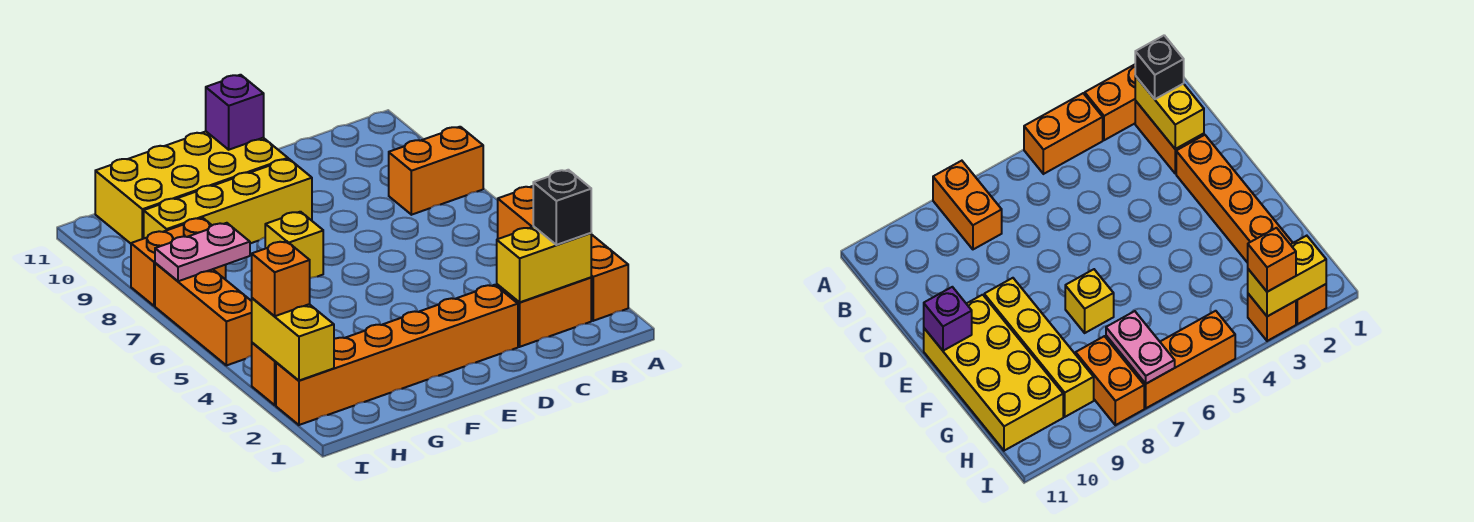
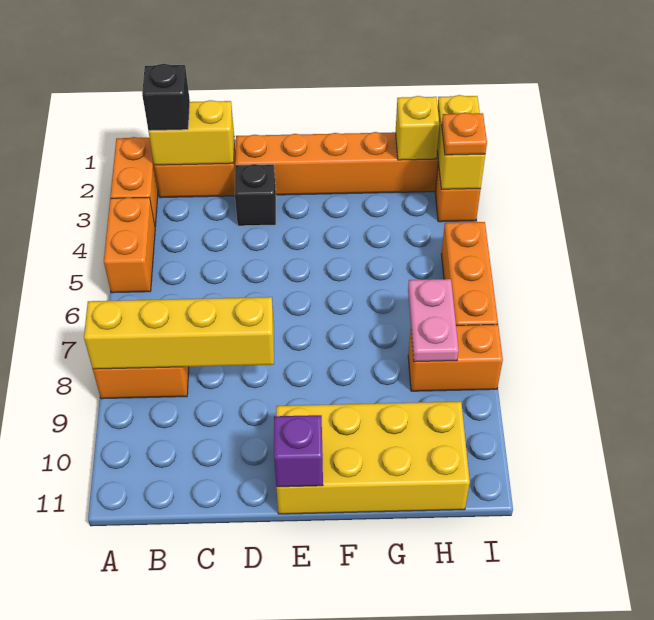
none -> black 1x1 brick [235,164,276,226]
yellow 1x4 brick [144,159,312,243] -> yellow 1x4 brick moved to [84,297,274,369]
yellow 1x1 brick [265,212,323,278] -> yellow 1x1 brick moved to [396,96,439,160]
pink 1x2 plate [155,223,250,281] -> pink 1x2 plate turned to [408,279,459,362]
orange 1x1 brick [252,241,310,316] -> orange 1x1 plate [442,113,487,155]

